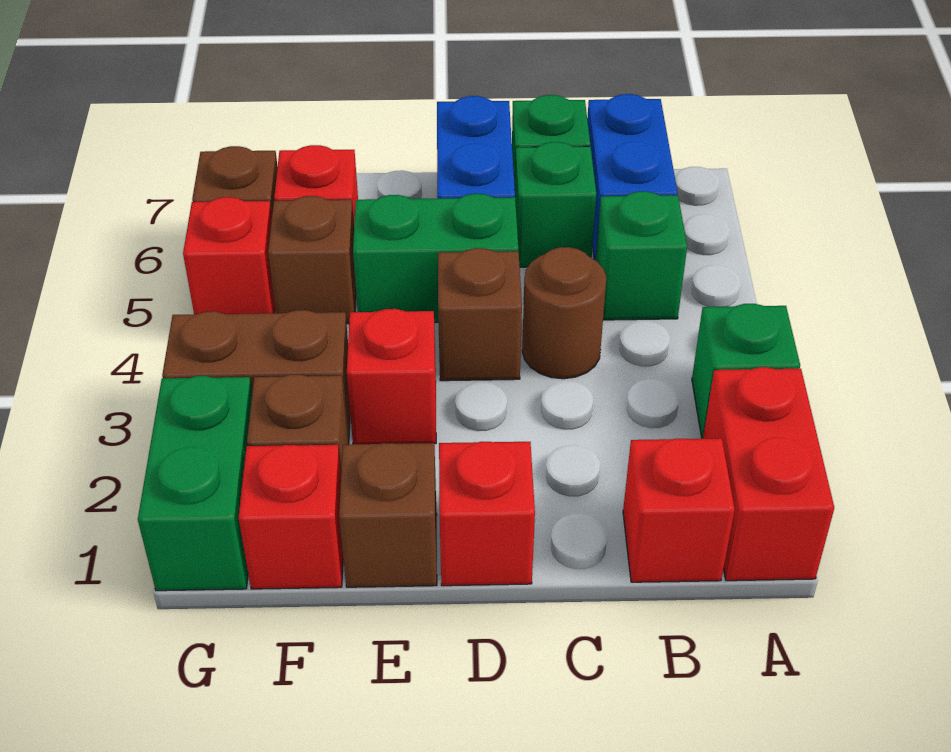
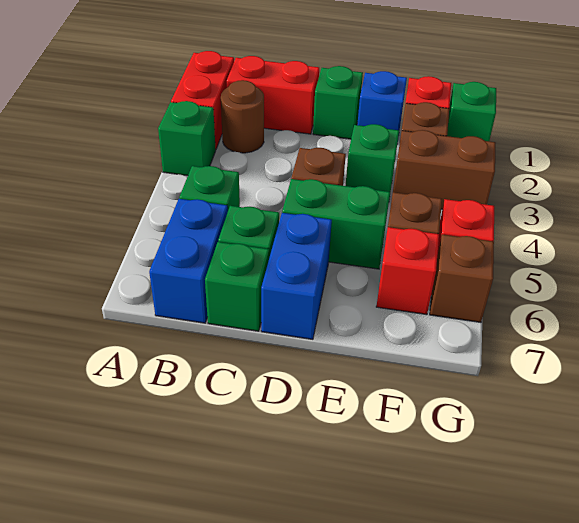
red 1x1 brick [623,438,735,582] -> red 1x2 brick [227,56,319,134]
brown 1x1 round brick [522,247,607,379] -> brown 1x1 round brick moved to [221,80,264,153]
red 1x1 brick [439,442,535,586] -> green 1x1 brick [313,66,363,139]
brown 1x1 brick [339,443,437,587] -> blue 1x1 brick [357,71,407,144]
red 1x1 brick [347,309,436,444] -> green 1x1 brick [345,124,399,199]
green 1x2 brick [138,376,252,591] -> green 1x1 brick [447,82,496,141]

